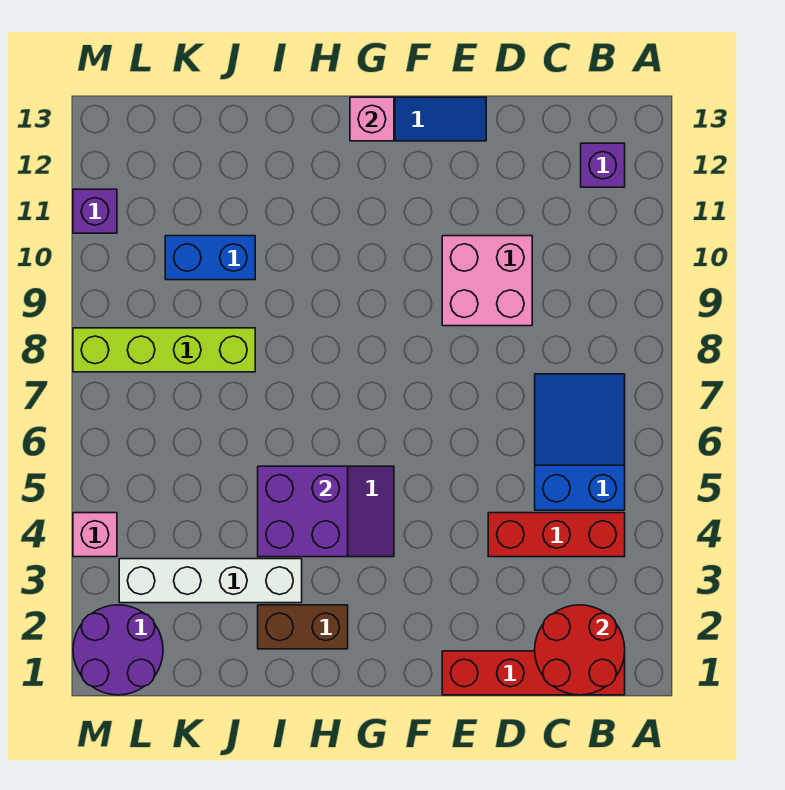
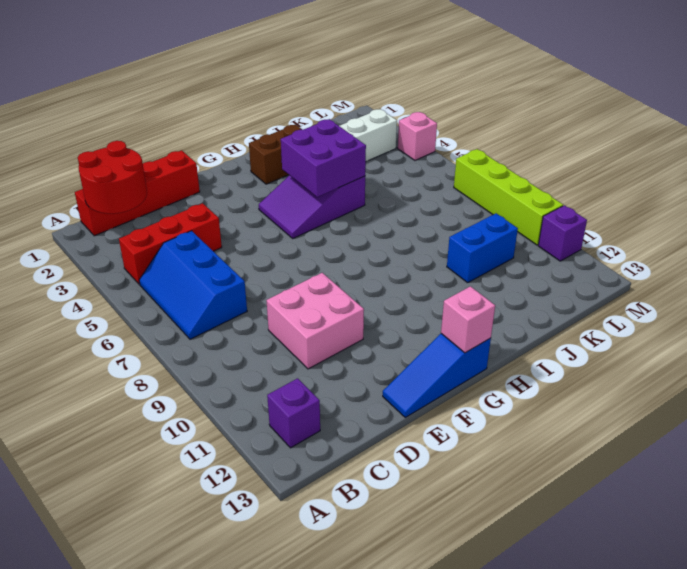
blue 2x3 slope [535,374,625,510] -> blue 2x3 slope turned to [139,231,247,339]
lime 1x4 brick [73,328,255,372] -> lime 1x4 brick turned to [454,149,563,245]
purple 2x2 round brick [73,605,163,695] -> none

